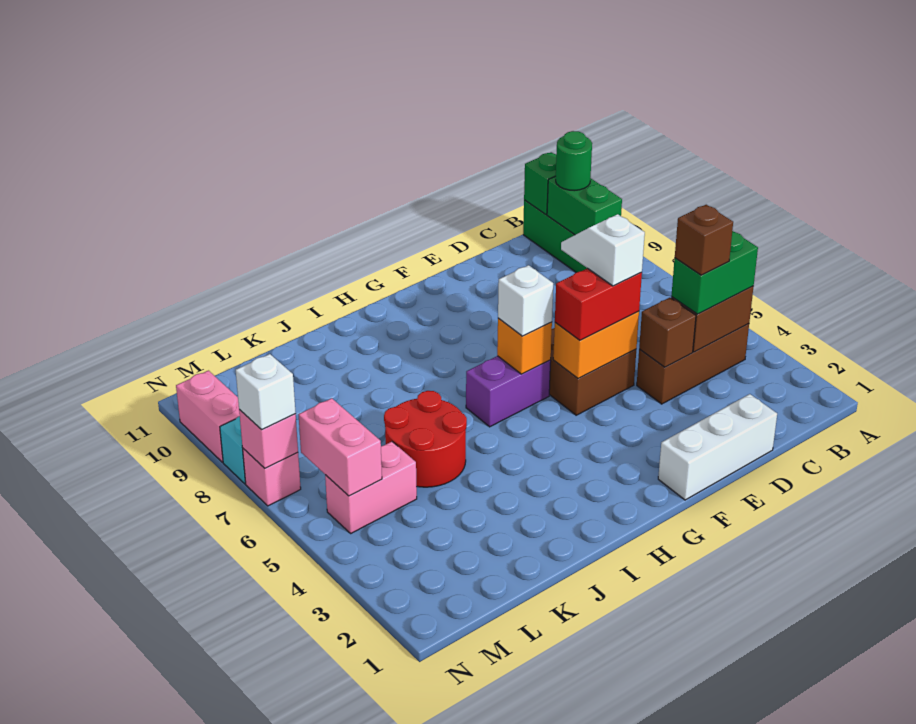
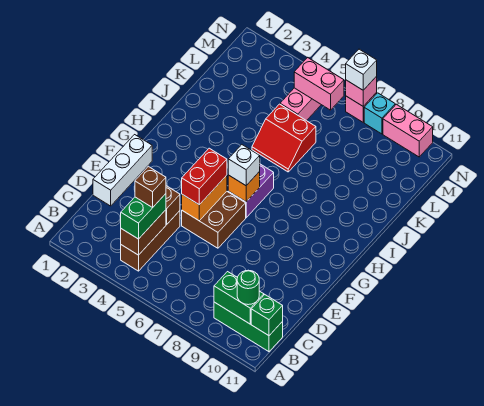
white 1x2 slope [561,214,645,286] -> none
red 2x2 round brick [384,391,467,487] -> red 2x2 slope [252,104,316,172]

